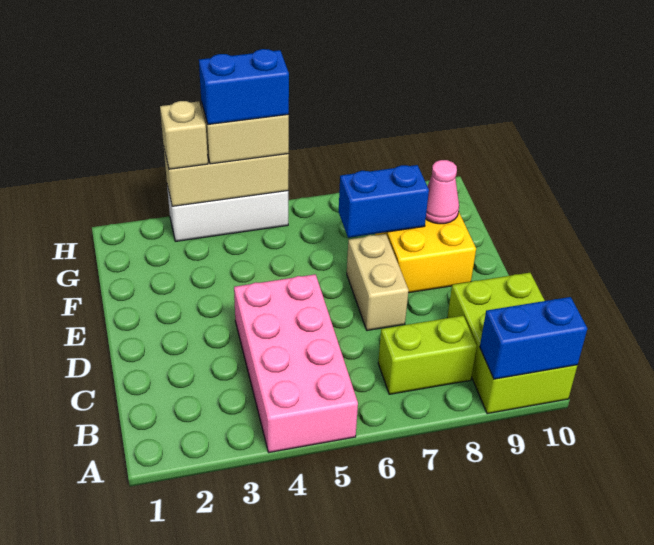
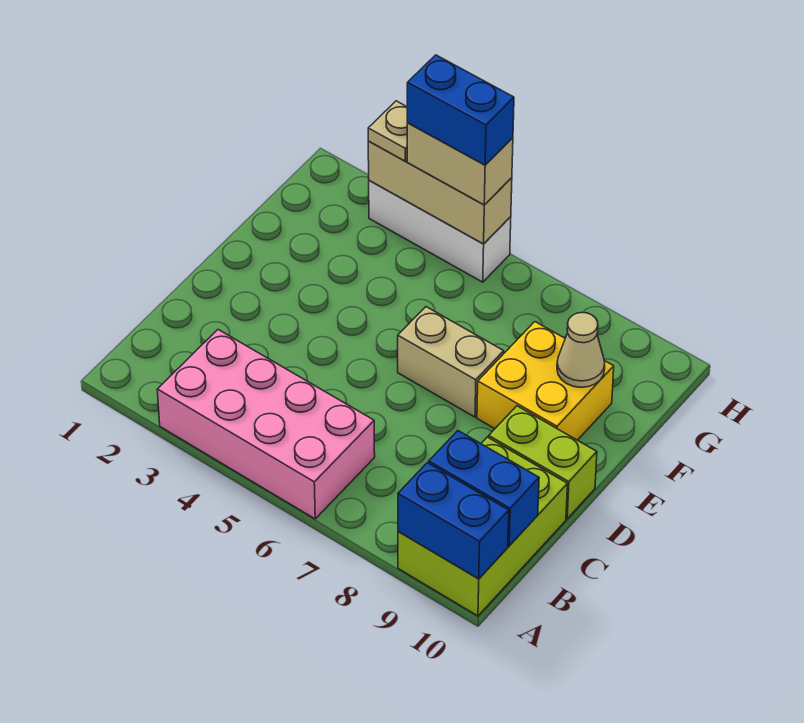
pink 2x4 brick [234,274,358,452] -> pink 2x4 brick turned to [157,330,375,519]
lime 1x2 brick [378,316,477,394] -> lime 1x2 brick moved to [489,406,597,519]
tan 1x2 brick [347,234,409,330] -> tan 1x2 brick turned to [398,307,504,417]
blue 1x2 brick [339,165,429,238] -> blue 1x2 brick moved to [429,431,539,546]
pink 1x1 cone [426,160,459,224] -> tan 1x1 cone [557,313,605,387]
tan 1x1 brick [160,101,208,169] -> tan 1x1 plate [368,101,407,161]

